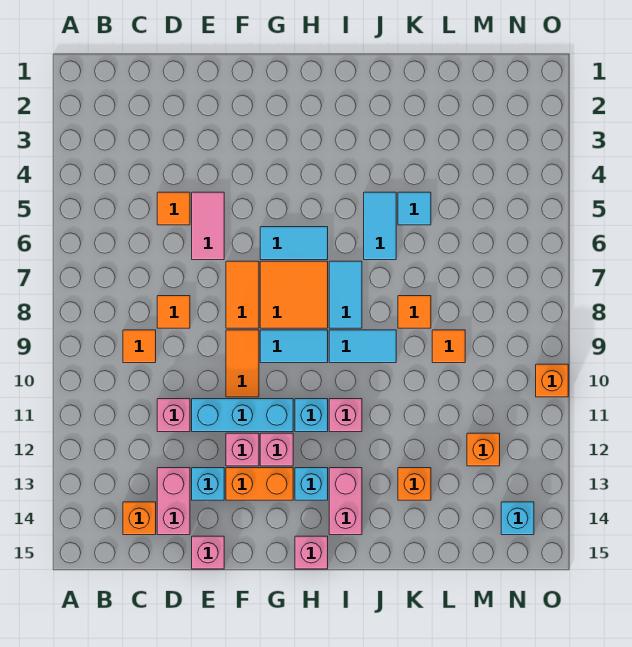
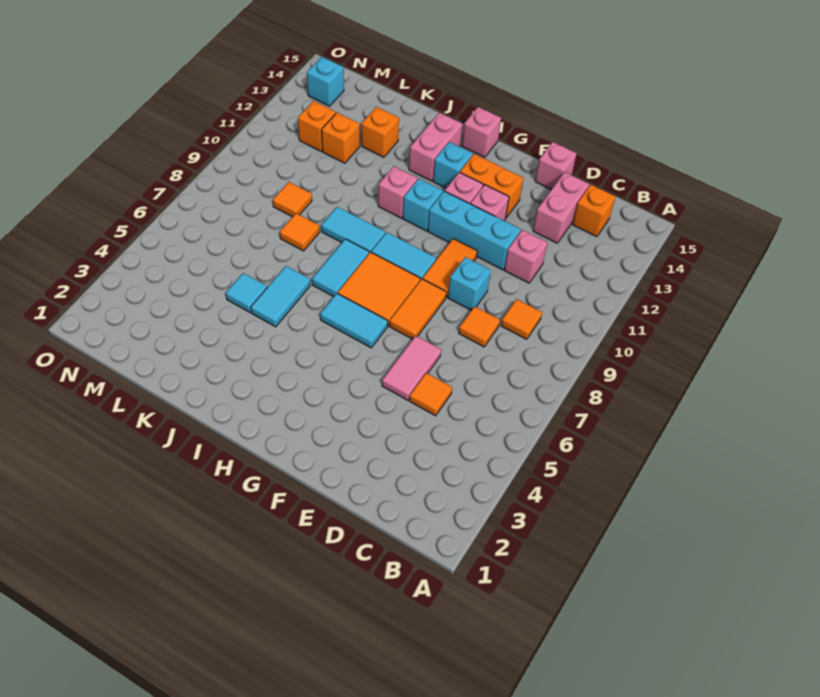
cyan 1x1 brick [192,468,224,500] -> cyan 1x1 brick moved to [448,257,491,310]
orange 1x1 brick [536,364,568,397] -> orange 1x1 brick moved to [322,113,360,163]

